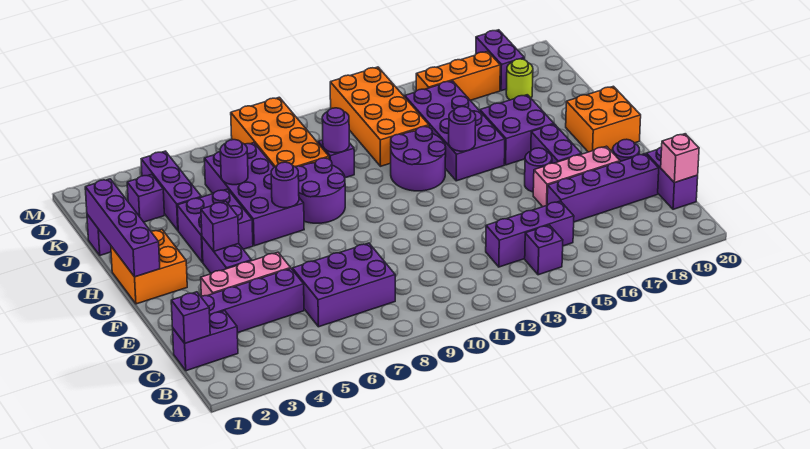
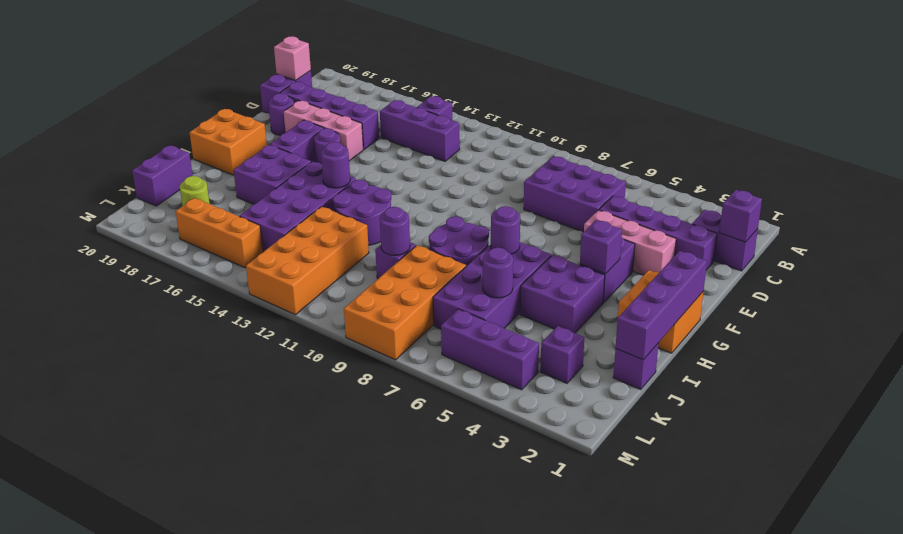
purple 1x3 brick [141,151,201,230] -> purple 1x3 brick turned to [441,309,539,390]
purple 1x2 brick [476,30,524,91] -> purple 1x2 brick moved to [132,145,193,206]

